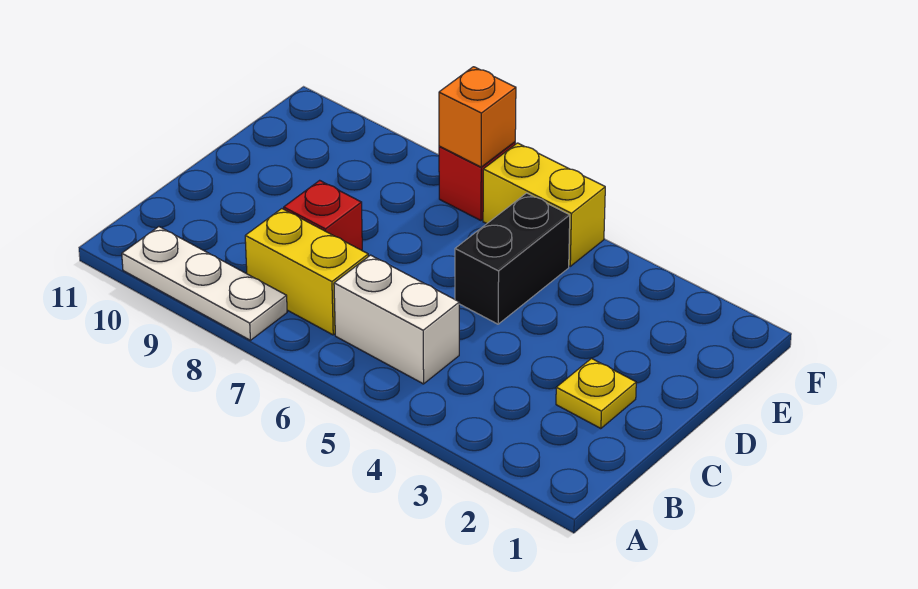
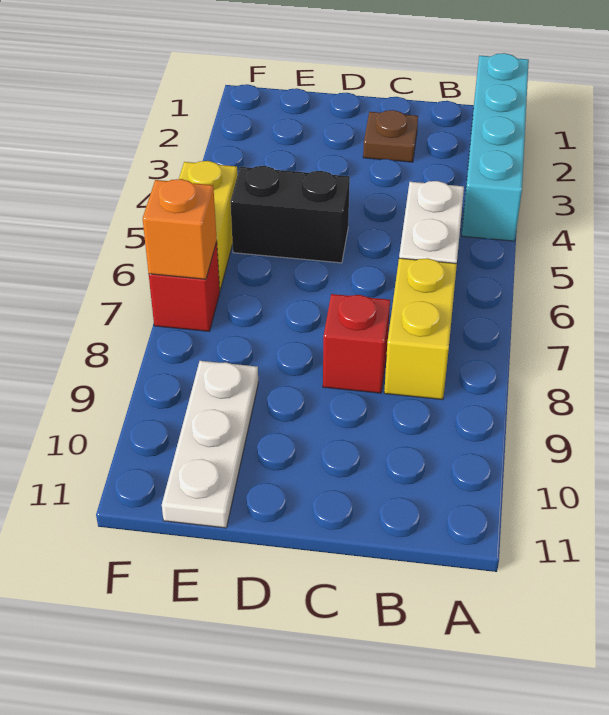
none -> cyan 1x4 brick [462,53,529,241]
white 1x3 plate [122,227,287,340] -> white 1x3 plate moved to [162,361,258,528]
yellow 1x1 plate [556,359,636,429] -> brown 1x1 plate [363,110,418,162]

